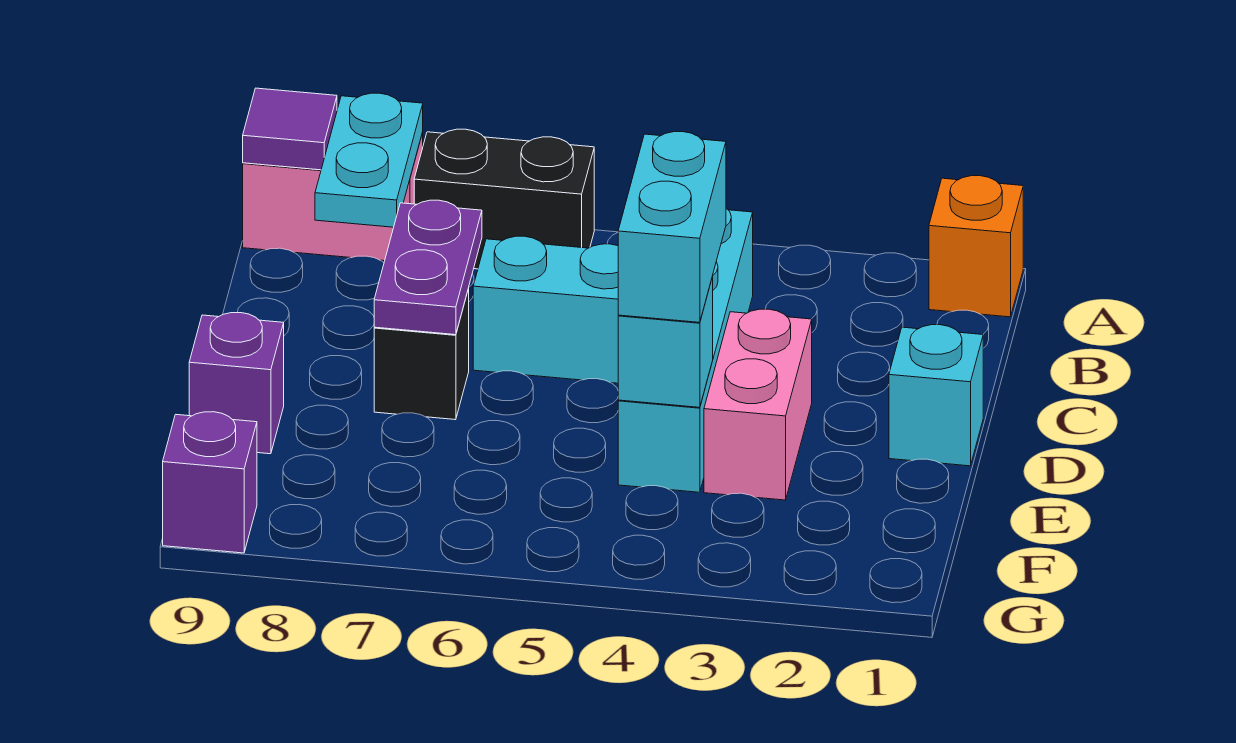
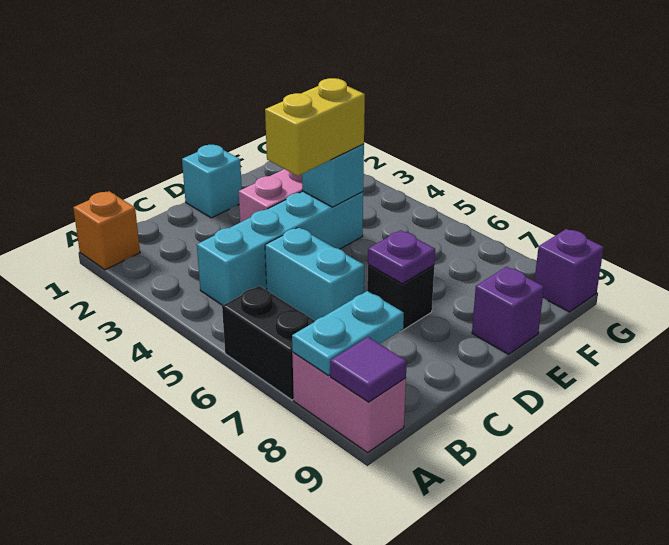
purple 1x2 plate [374,200,482,335] -> purple 1x1 plate [368,230,435,284]
cyan 1x2 brick [618,132,726,323] -> yellow 1x2 brick [265,78,365,176]

